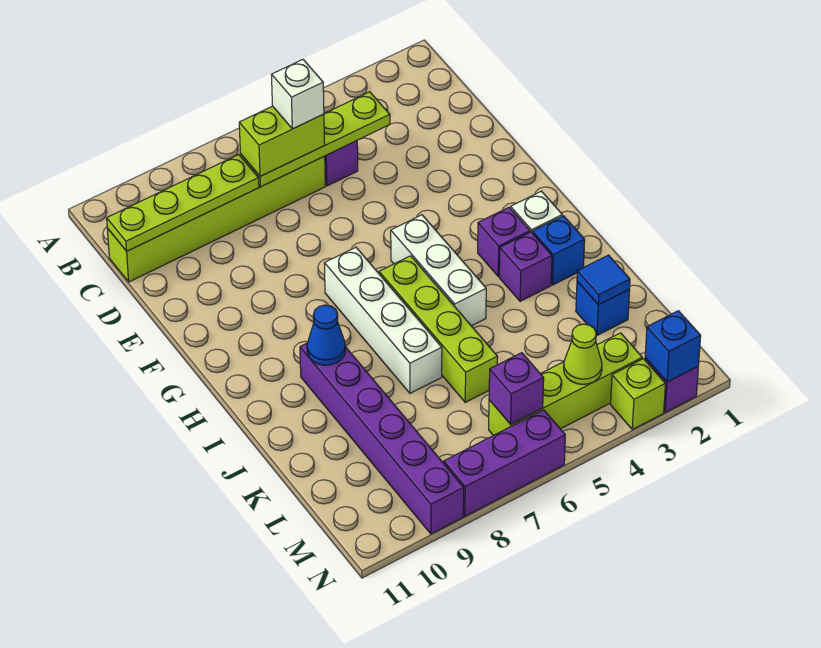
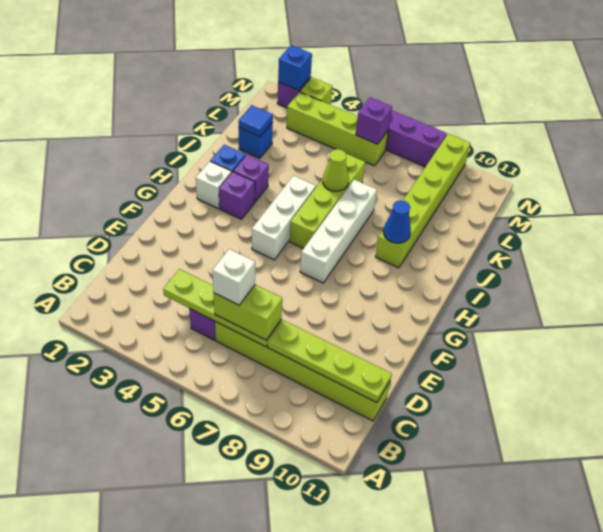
purple 1x6 brick [300,343,464,534] -> lime 1x6 brick [375,134,470,268]
lime 1x1 cone [564,324,602,384] -> lime 1x1 cone moved to [323,149,349,191]

